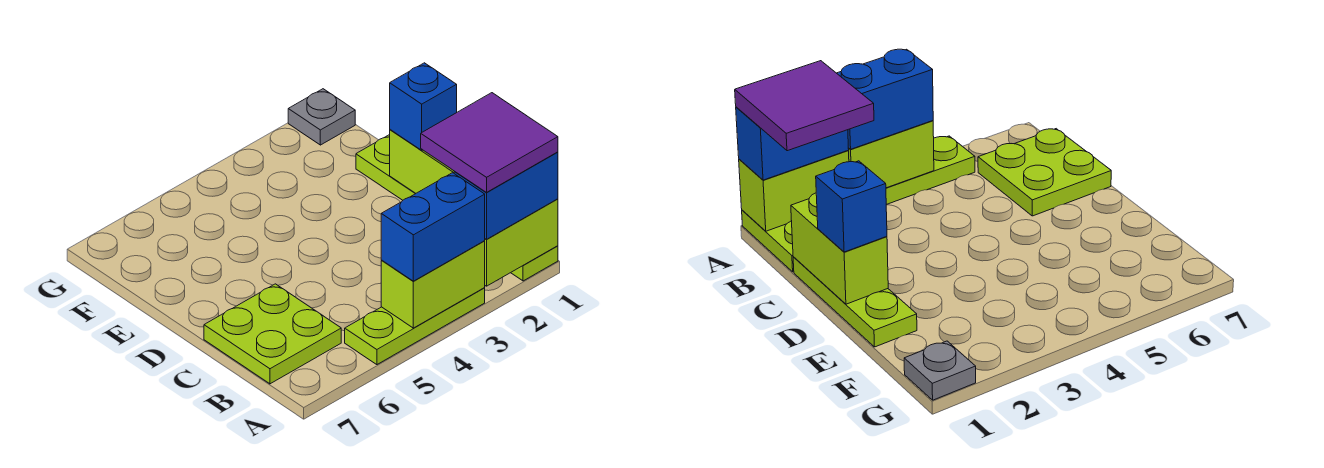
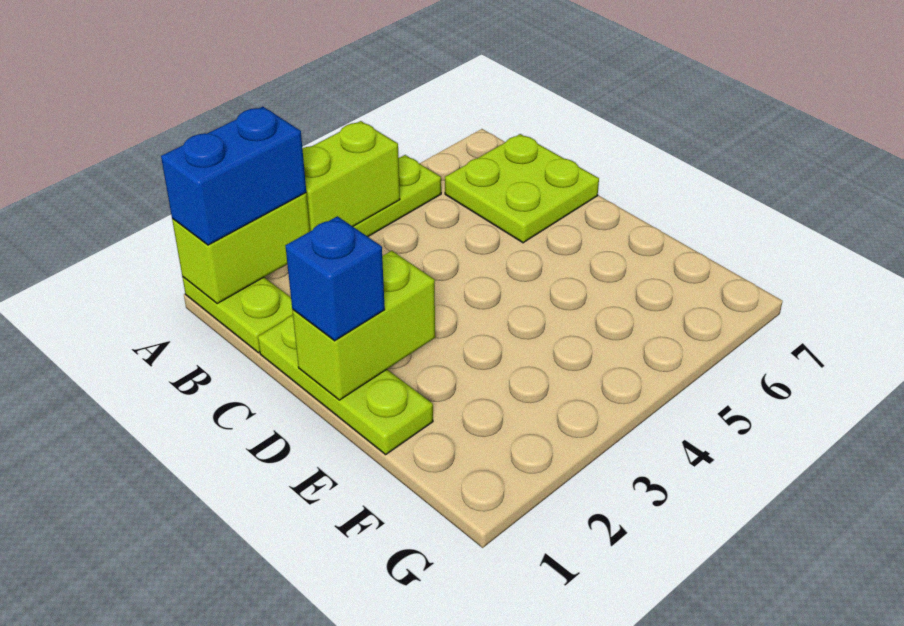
purple 2x2 tile [421,93,558,192] -> none
blue 1x2 brick [381,173,485,281] -> none
lime 1x2 brick [390,130,455,193] -> lime 1x2 brick turned to [292,251,435,400]
grey 1x1 plate [288,89,355,145] -> none

